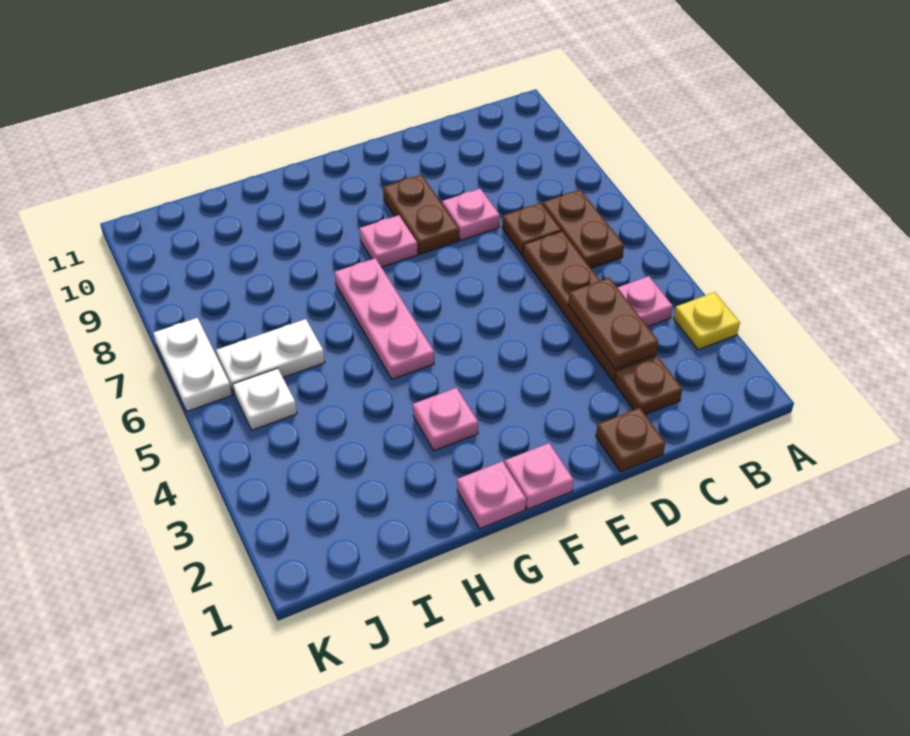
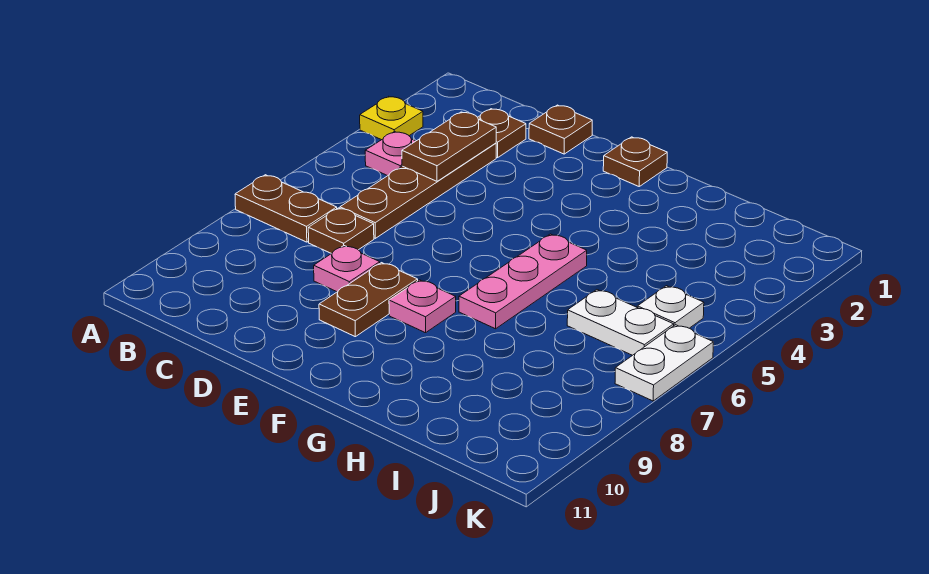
brown 1x2 plate [543,190,624,268] -> brown 1x2 plate turned to [235,175,337,242]
pink 1x1 plate [505,443,573,509] -> brown 1x1 plate [603,137,667,186]
pink 1x1 plate [457,461,526,528] -> none
pink 1x1 plate [413,388,478,451] -> none

